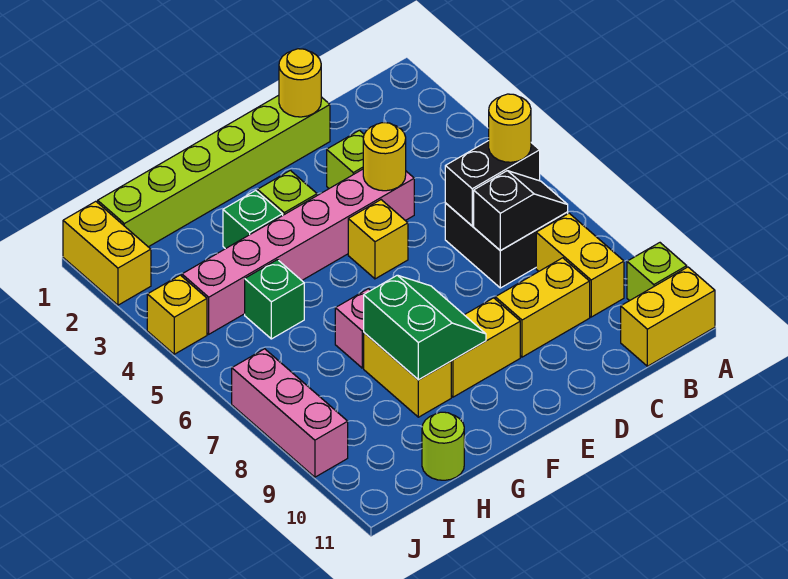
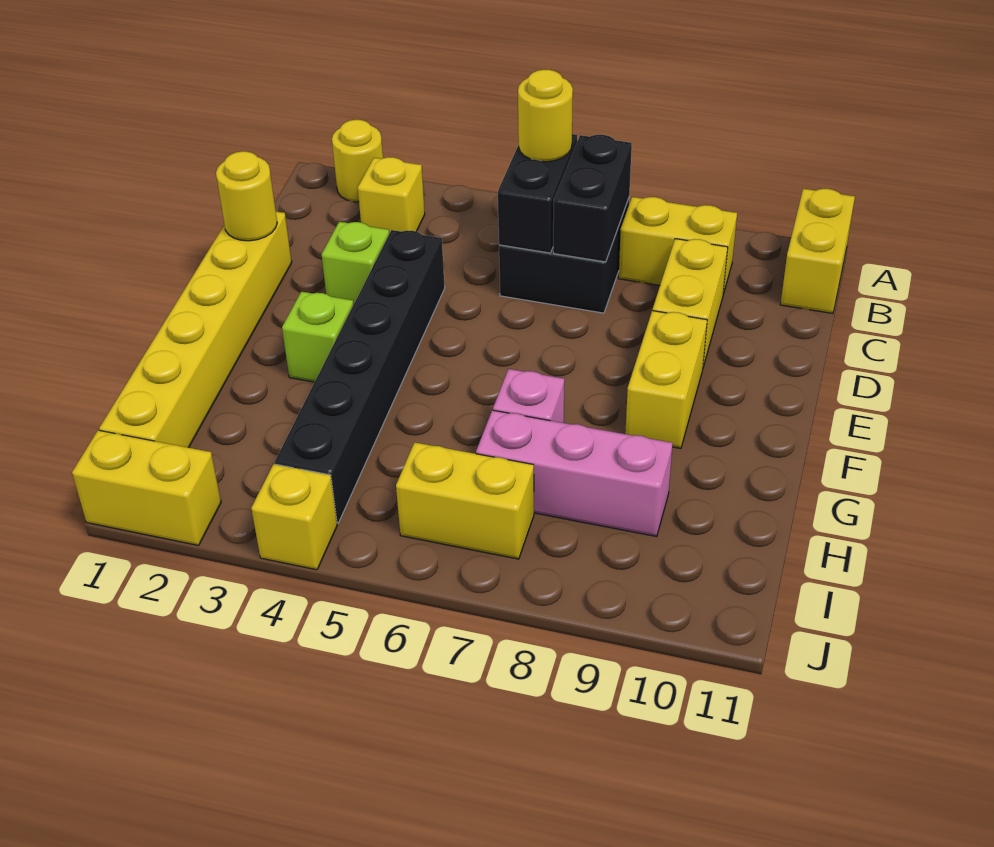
lime 1x1 brick [627,243,687,301] -> none
black 1x2 slope [474,171,568,250] -> black 1x2 brick [553,135,632,262]
lime 1x6 brick [98,95,330,247] -> yellow 1x6 brick [99,212,292,448]
pink 1x6 brick [182,169,414,334] -> black 1x6 brick [275,230,445,523]
yellow 1x1 round brick [363,123,406,191] -> yellow 1x1 round brick moved to [332,120,383,202]
yellow 1x1 brick [348,200,408,279] -> yellow 1x1 brick moved to [358,157,425,233]
green 2x2 slope [364,275,486,380] -> none
green 1x1 brick [223,190,283,249] -> none
yellow 1x2 brick [364,333,451,417] -> yellow 1x2 brick moved to [396,442,534,559]
green 1x1 brick [245,260,304,339] -> none
lime 1x1 round brick [422,412,464,480] -> none
pink 1x3 brick [232,349,348,477] -> pink 1x3 brick moved to [476,410,673,537]

